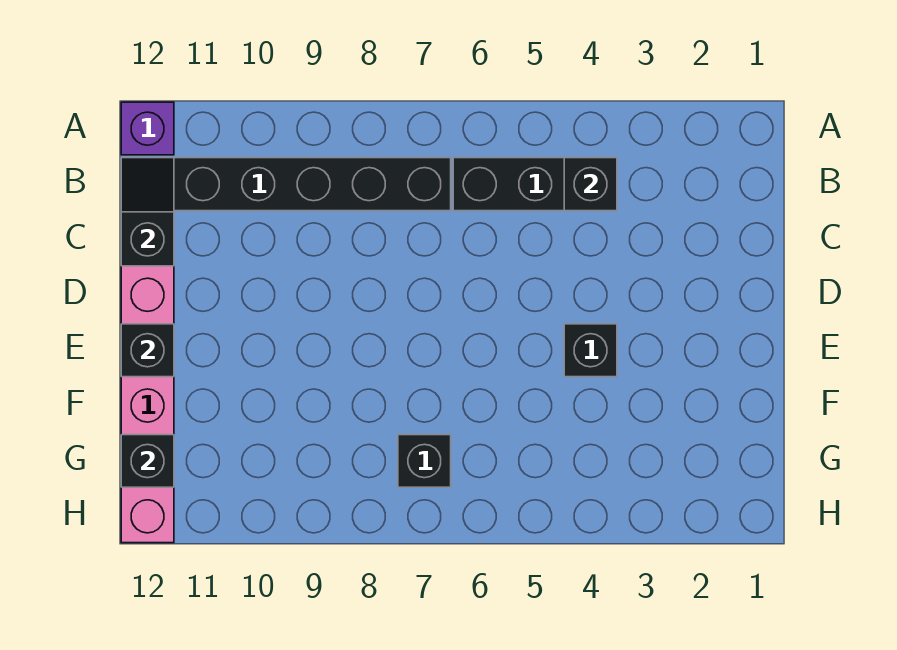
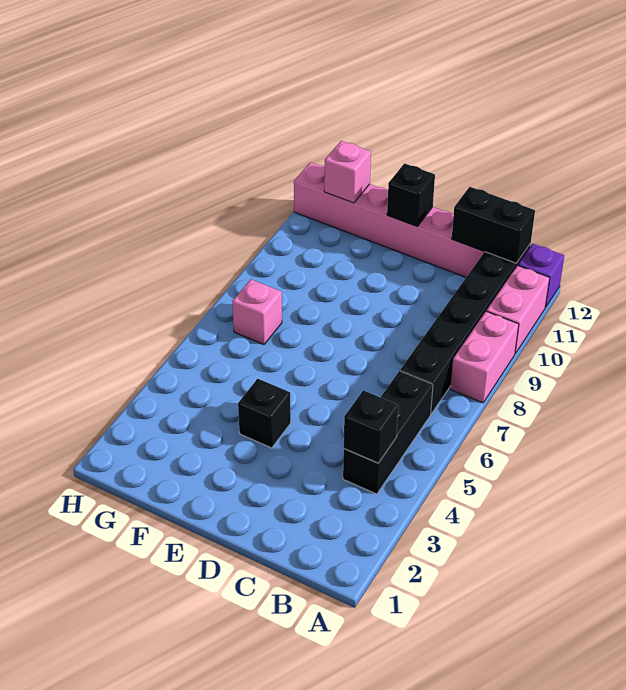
none -> pink 1x2 brick [450,312,519,403]
none -> pink 1x2 brick [486,266,550,354]
black 1x2 slope [121,158,174,266] -> black 1x2 brick [452,187,535,263]
black 1x1 brick [398,435,451,487] -> pink 1x1 brick [232,279,282,344]
black 1x1 brick [121,435,174,487] -> pink 1x1 brick [324,141,371,203]

